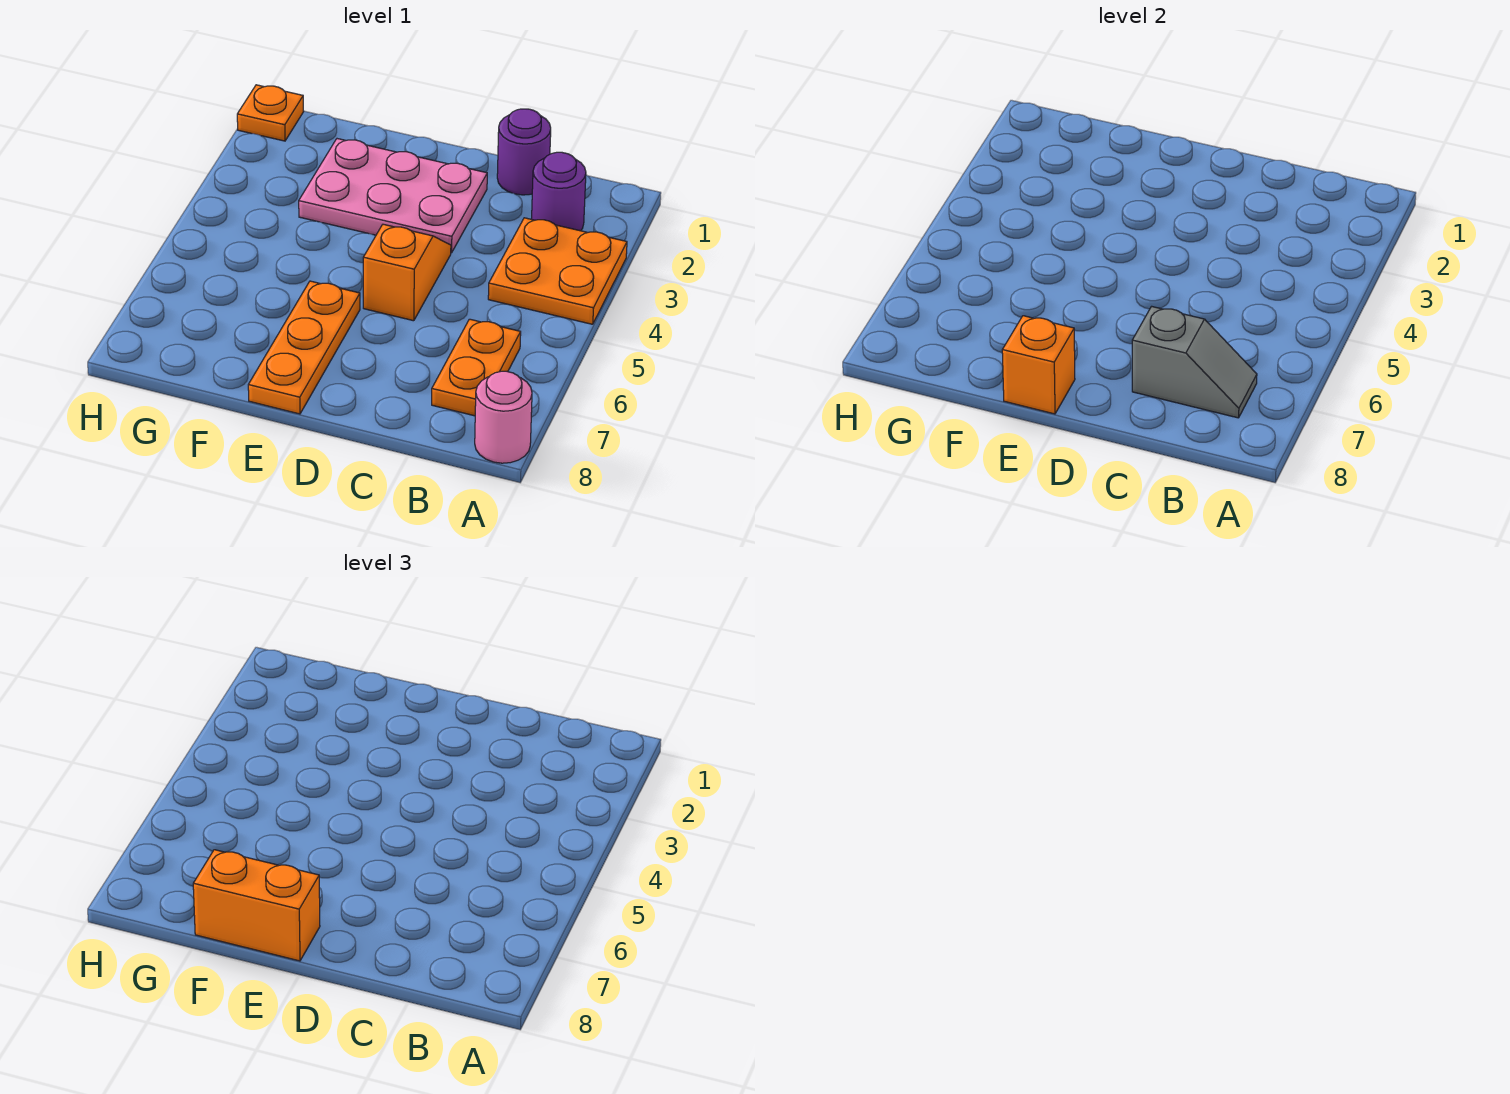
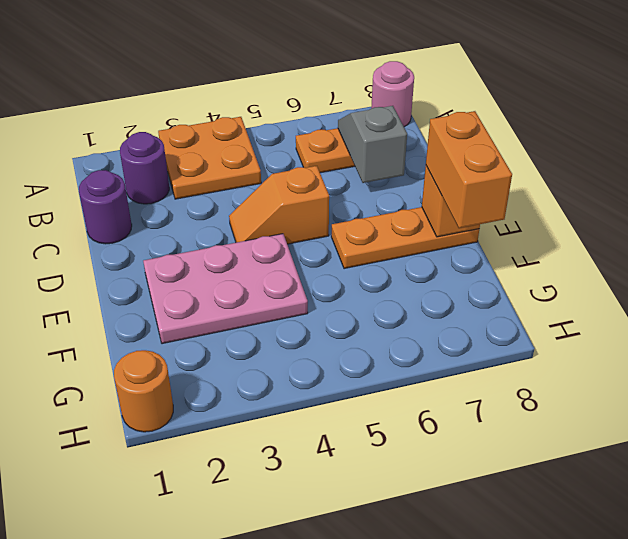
pink 2x3 plate [299,139,487,253] -> pink 2x3 plate turned to [143,234,308,344]
orange 1x1 plate [237,85,304,141] -> orange 1x1 round brick [114,350,173,432]

